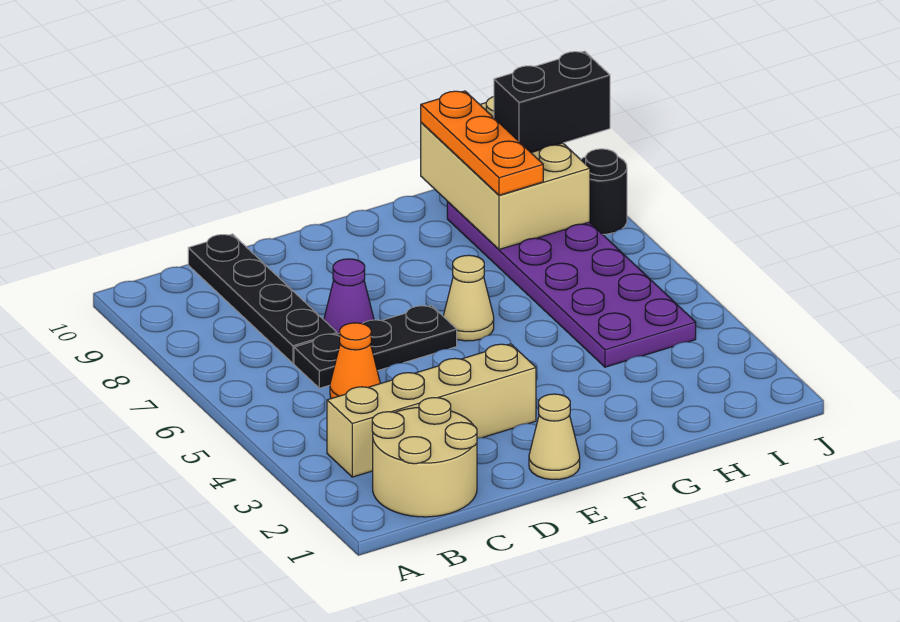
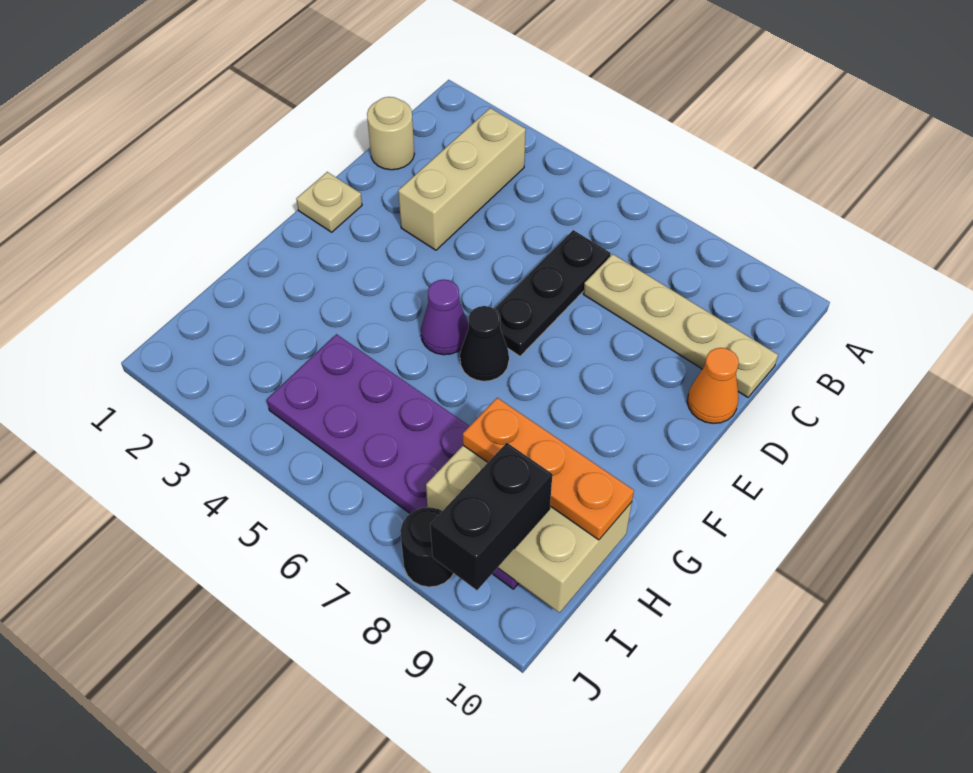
tan 2x2 round brick [372,398,477,517] -> tan 1x1 round brick [367,97,414,170]
tan 1x4 brick [327,344,536,477] -> tan 1x3 brick [398,108,526,250]
orange 1x1 cone [330,323,380,399] -> orange 1x1 cone moved to [687,348,739,423]
black 1x4 plate [188,234,337,363] -> tan 1x4 plate [583,254,778,397]
purple 1x1 cone [324,259,374,334] -> purple 1x1 cone moved to [421,280,469,355]
tan 1x1 cone [529,394,580,480] -> tan 1x1 plate [296,172,362,232]
tan 1x1 cone [443,255,494,341] -> black 1x1 cone [460,306,509,381]

